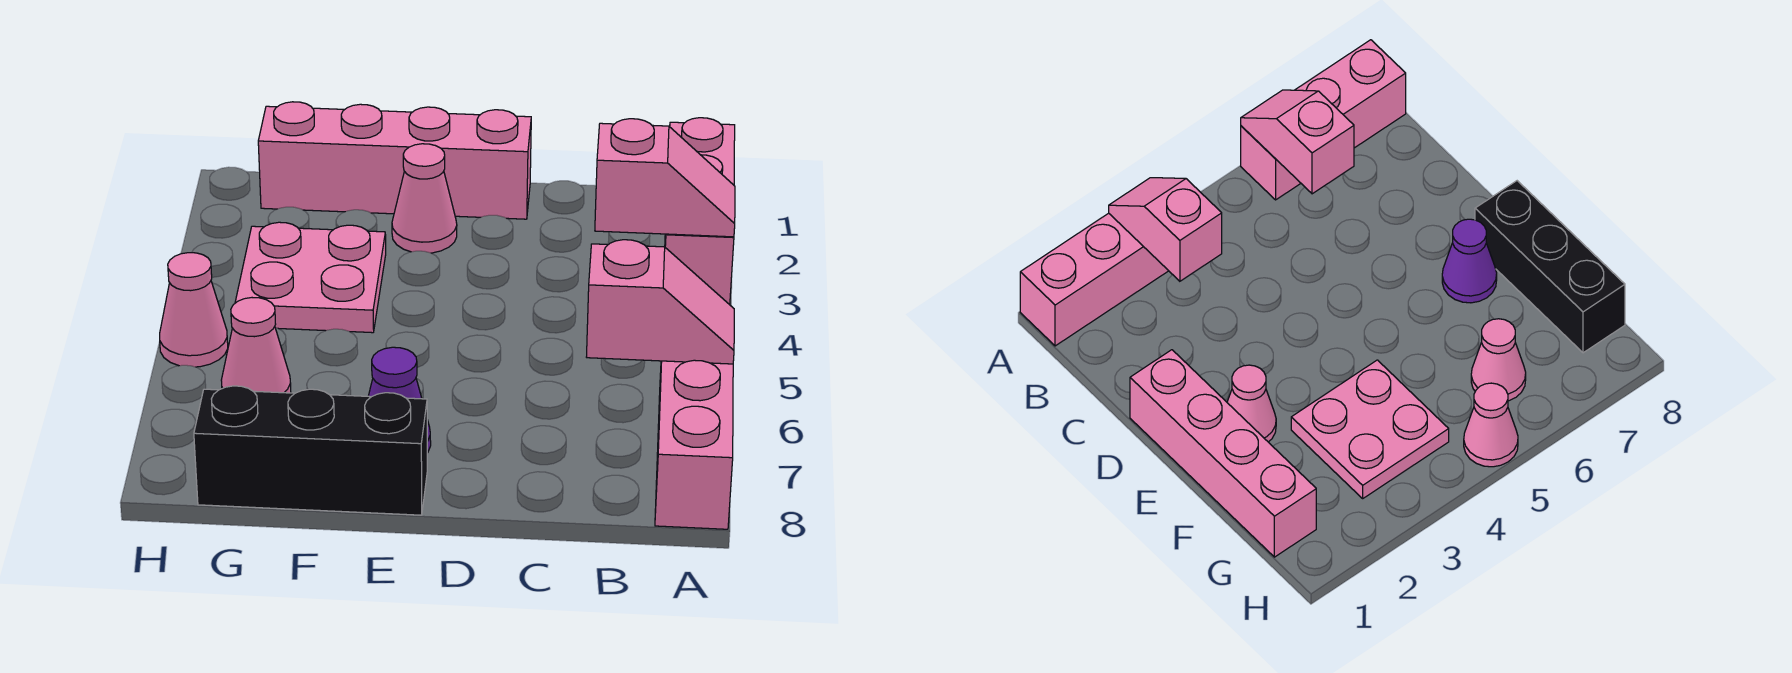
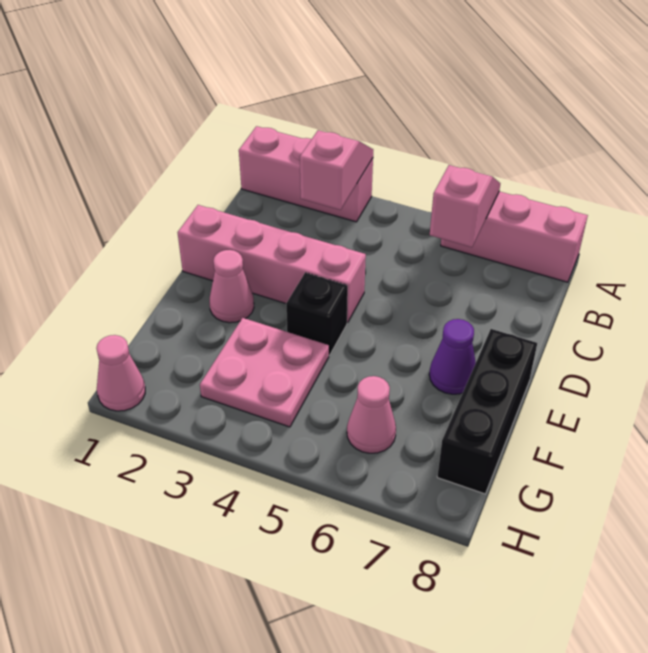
pink 1x4 brick [258,102,531,219] -> pink 1x4 brick turned to [178,205,366,323]
none -> black 1x1 brick [286,273,348,356]
pink 1x1 cone [160,253,228,367] -> pink 1x1 cone moved to [96,335,145,411]

